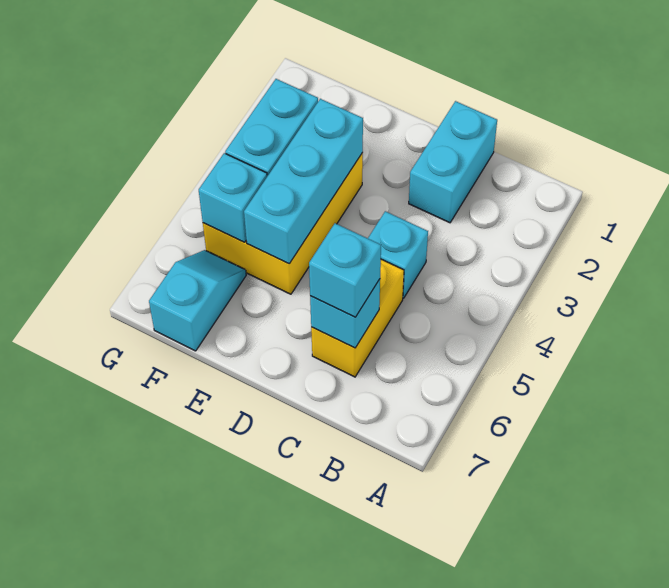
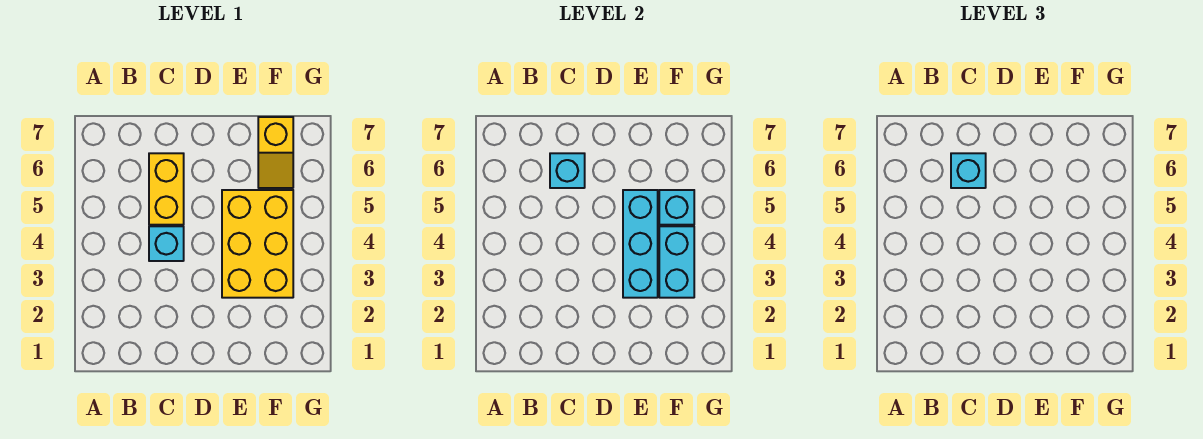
cyan 1x2 brick [409,101,497,223] -> none
cyan 1x2 slope [149,250,246,351] -> yellow 1x2 slope [258,117,293,188]

